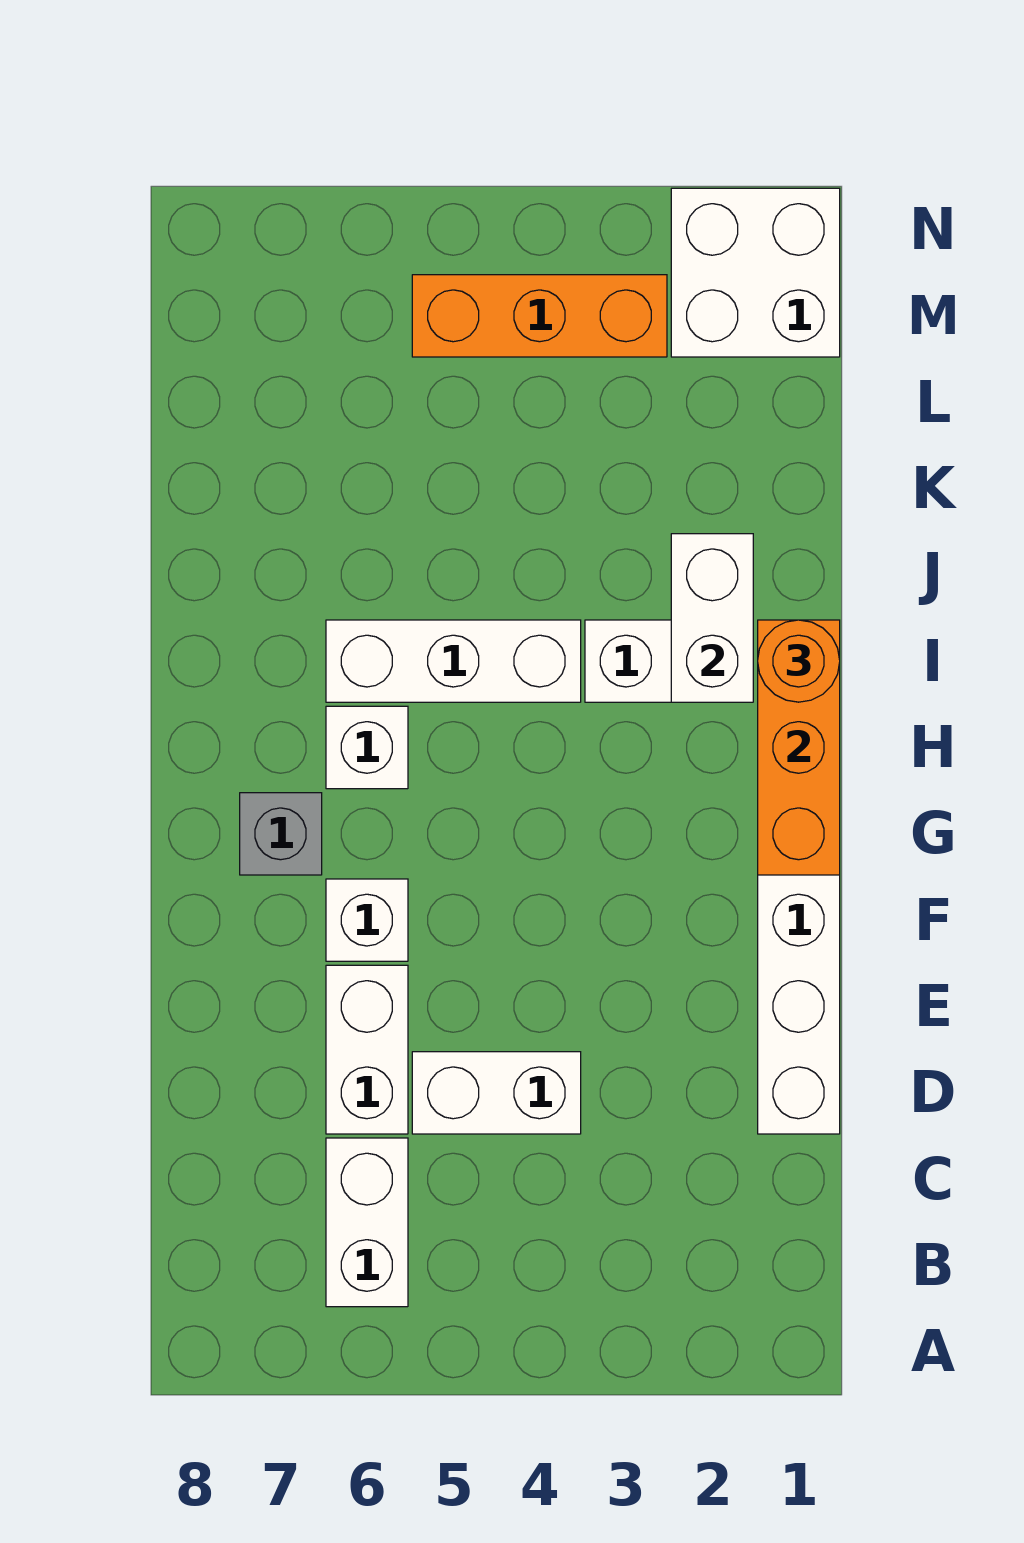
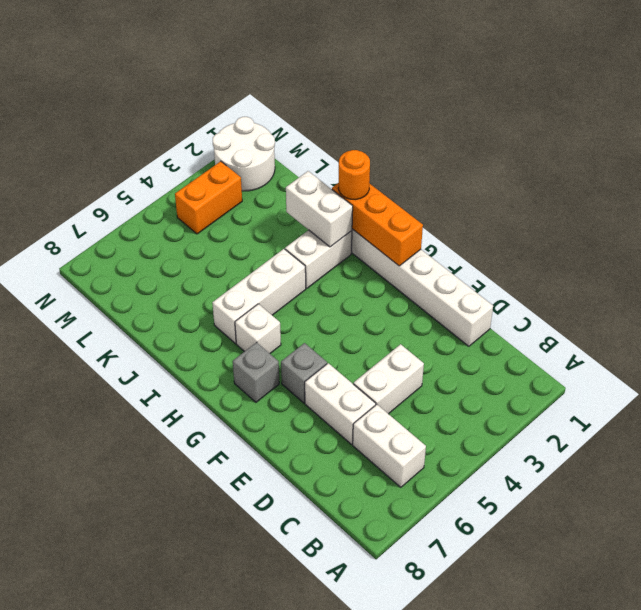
white 1x1 brick [326,879,408,961] -> grey 1x1 brick [281,343,327,403]
white 2x2 brick [671,188,840,357] -> white 2x2 round brick [213,117,275,191]
orange 1x3 brick [412,275,667,357] -> orange 1x2 brick [175,161,242,234]

